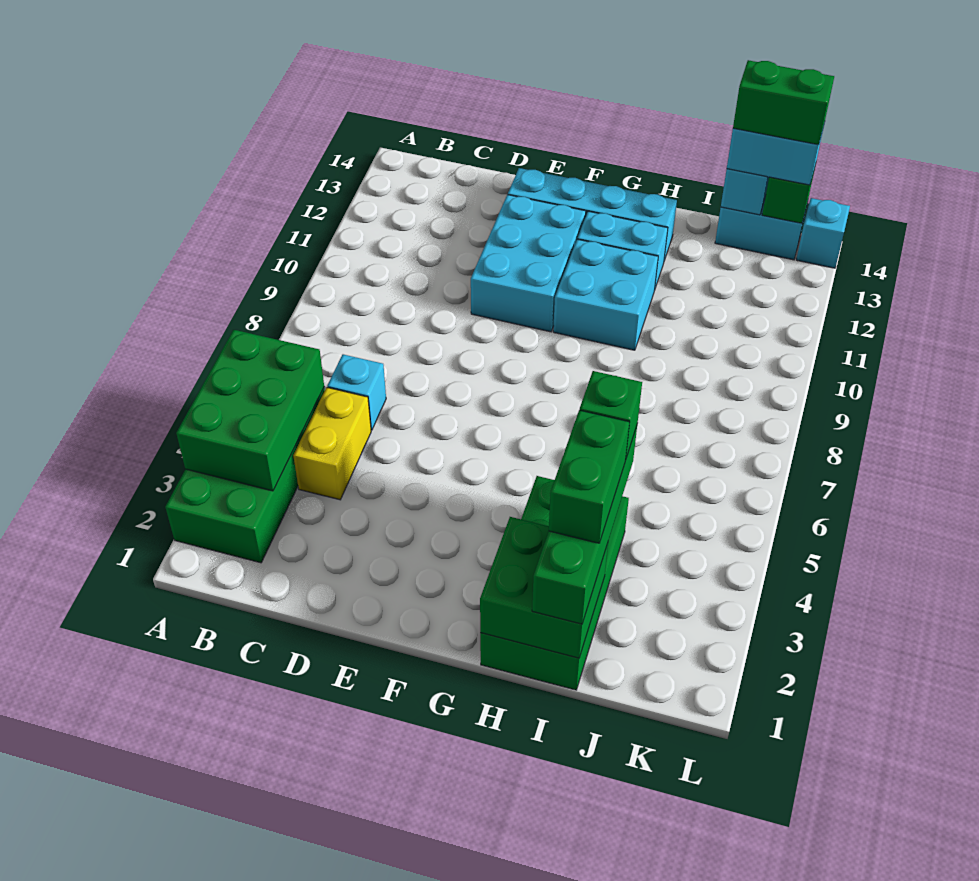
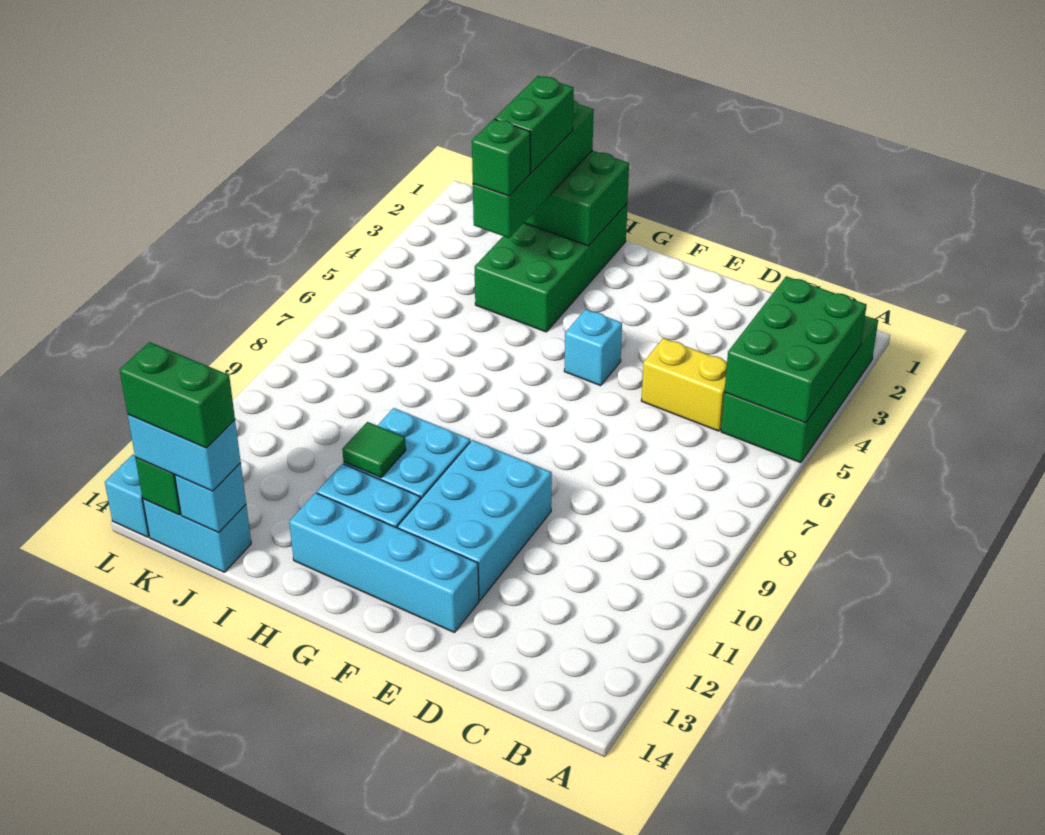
yellow 1x2 brick [293,387,371,500] -> yellow 1x2 brick turned to [641,338,727,431]
cyan 1x1 brick [327,354,386,430] -> cyan 1x1 brick moved to [564,309,622,386]
none -> green 1x1 tile [342,422,406,478]

